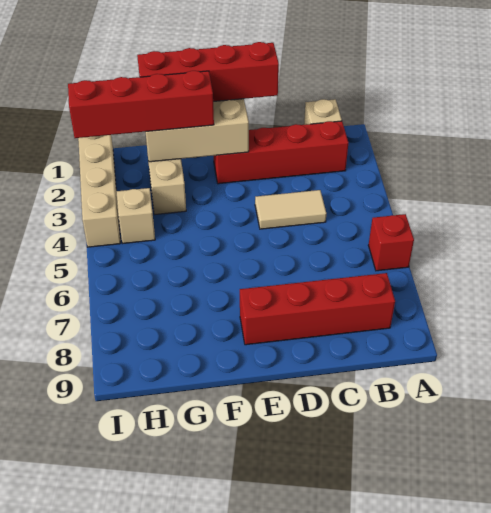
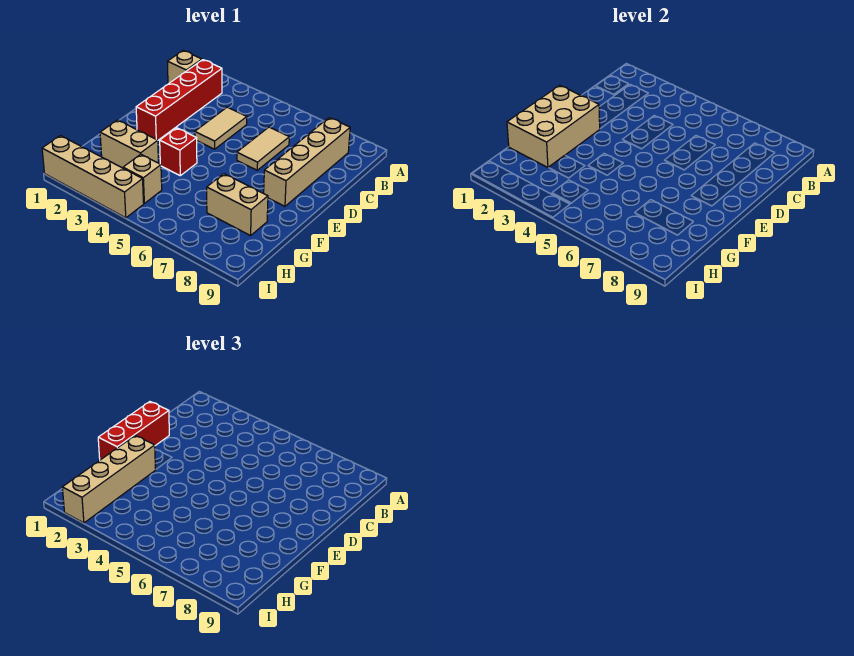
red 1x1 brick [368,214,414,271] -> red 1x1 brick moved to [160,128,197,176]
red 1x4 brick [240,273,395,345] -> tan 1x4 brick [264,118,350,206]
none -> tan 1x2 tile [237,127,289,170]
red 1x4 brick [137,42,279,101] -> red 1x3 brick [98,402,169,460]
red 1x4 brick [68,71,214,138] -> tan 1x4 brick [62,435,156,523]
none -> tan 1x2 brick [207,174,268,236]

